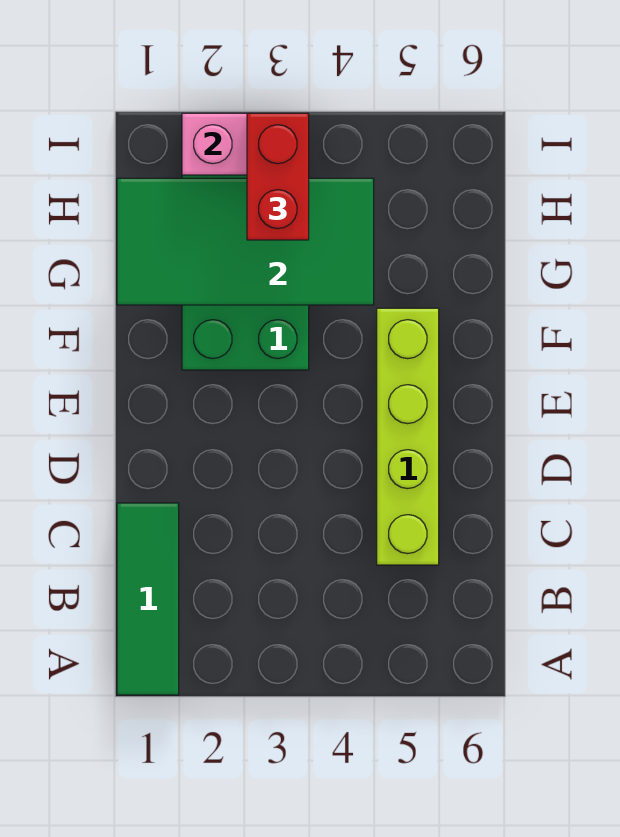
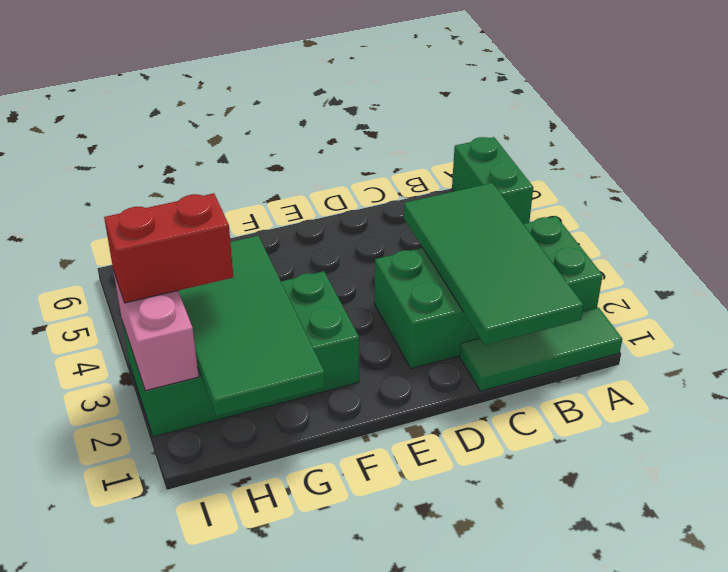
none -> green 2x4 brick [374,216,603,369]
none -> green 1x2 brick [452,137,533,224]
none -> green 2x4 tile [404,183,583,345]
lime 1x4 brick [377,308,439,565] -> none

